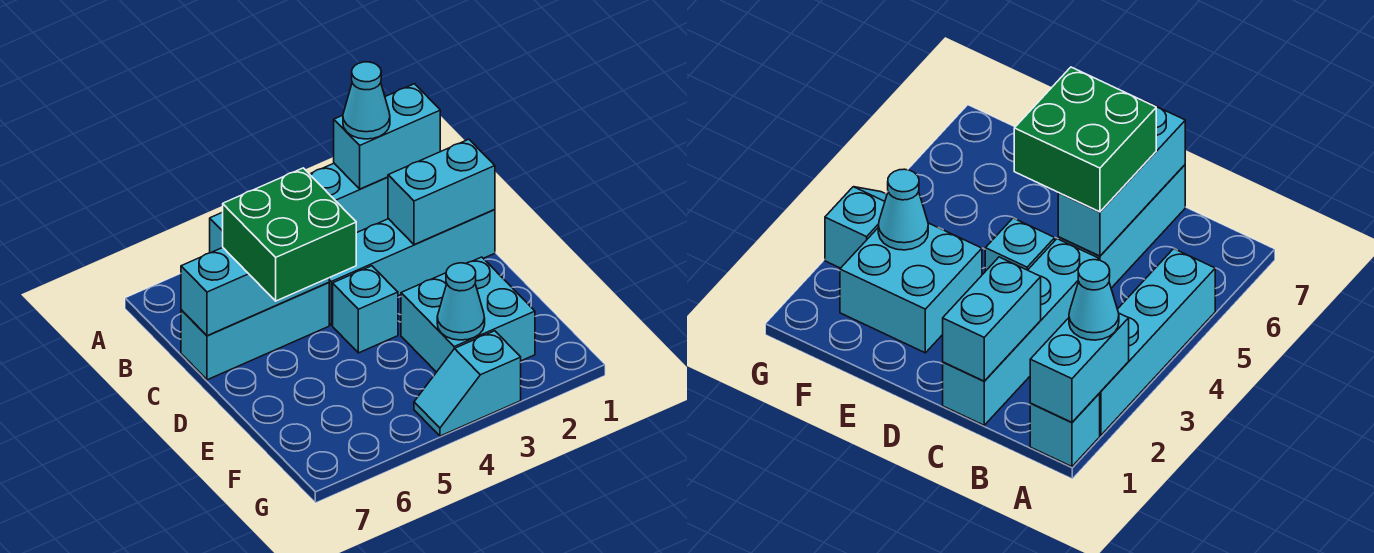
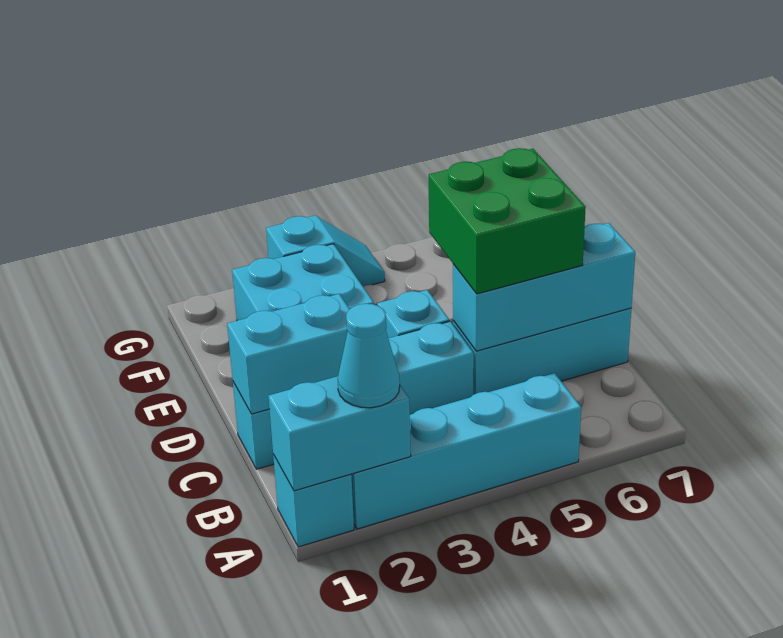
cyan 1x1 cone [437,263,485,340] -> none

